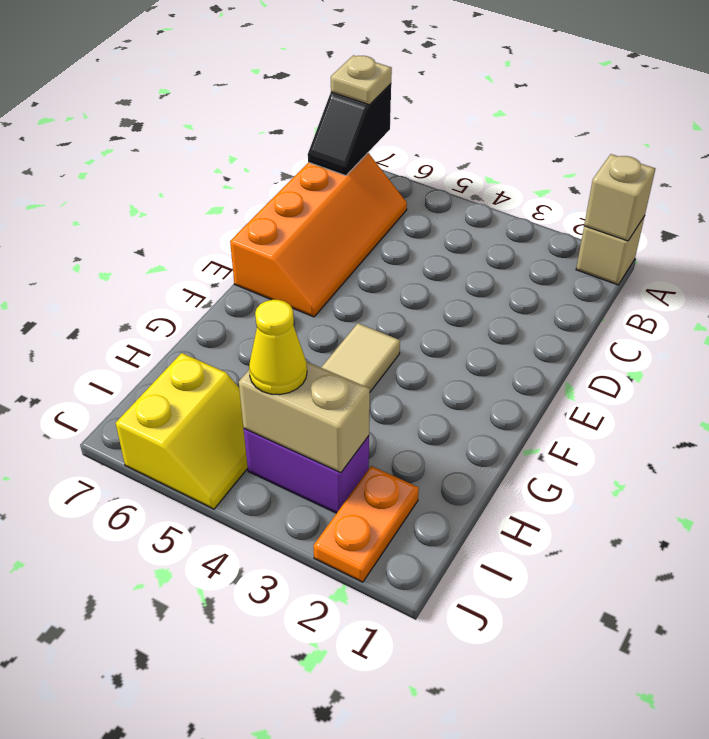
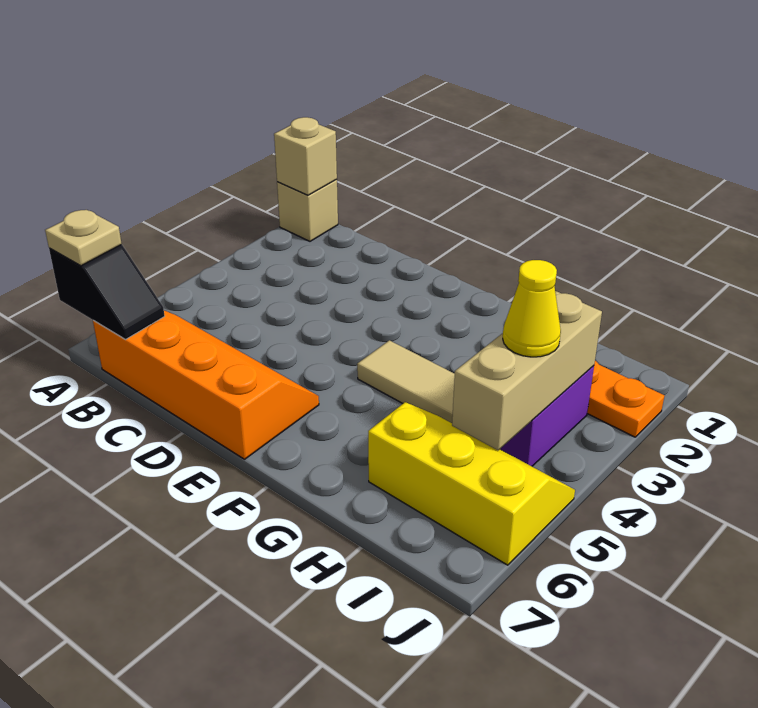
tan 1x2 brick [239,362,370,473] -> tan 1x3 brick [452,291,602,450]
yellow 2x2 slope [116,353,248,509] -> yellow 2x3 slope [368,402,575,565]

